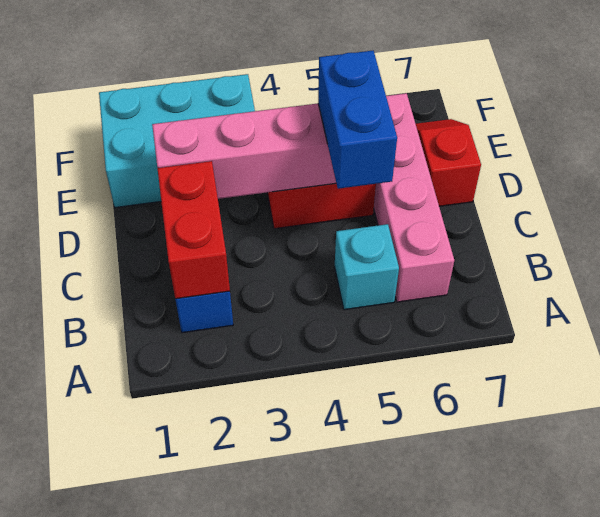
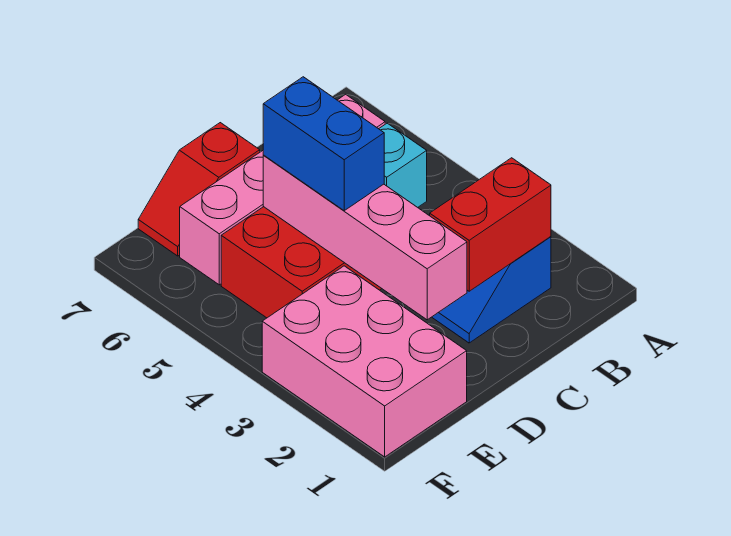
blue 1x2 brick [318,51,397,189] -> blue 1x2 brick turned to [263,77,384,211]
cyan 2x3 brick [99,74,255,207] -> pink 2x3 brick [262,266,467,457]

